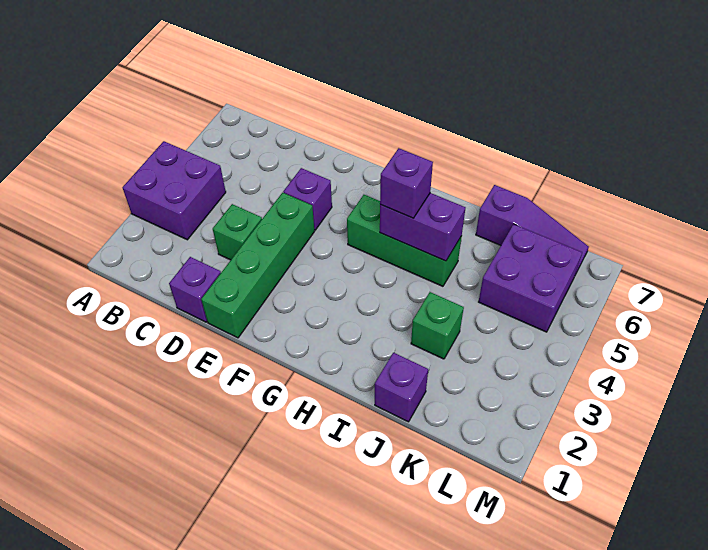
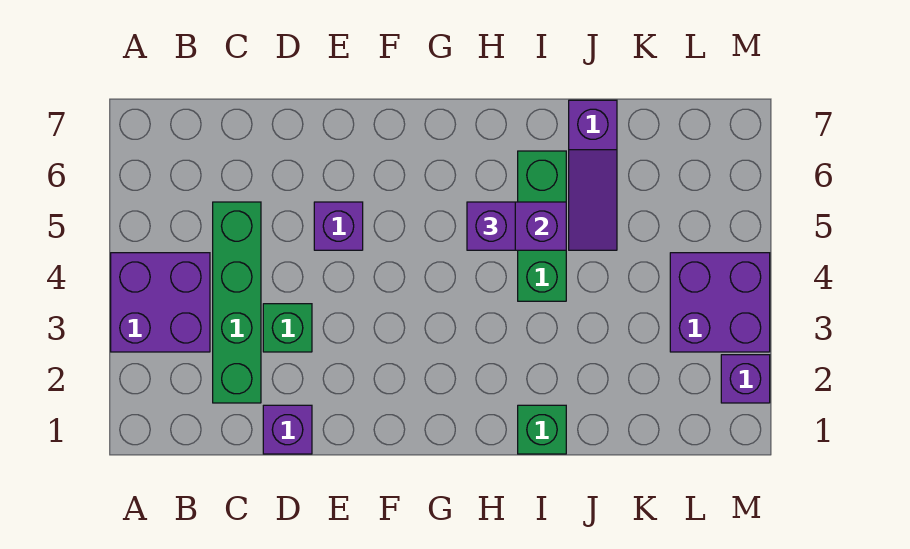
green 1x4 brick [201,193,314,338] -> green 1x4 brick moved to [213,202,261,403]
green 1x3 brick [347,195,462,286] -> green 1x3 brick turned to [518,151,566,301]
purple 1x1 brick [375,353,428,422] -> purple 1x1 brick moved to [721,355,770,403]
green 1x1 brick [411,292,464,359] -> green 1x1 brick moved to [518,405,566,454]
purple 1x3 slope [476,185,589,275] -> purple 1x3 slope turned to [569,100,617,250]
purple 2x2 brick [479,224,582,332] -> purple 2x2 brick moved to [670,253,770,352]

